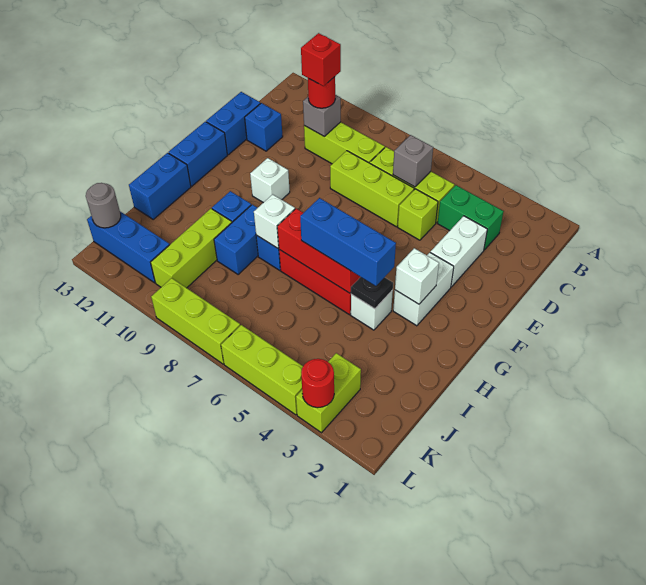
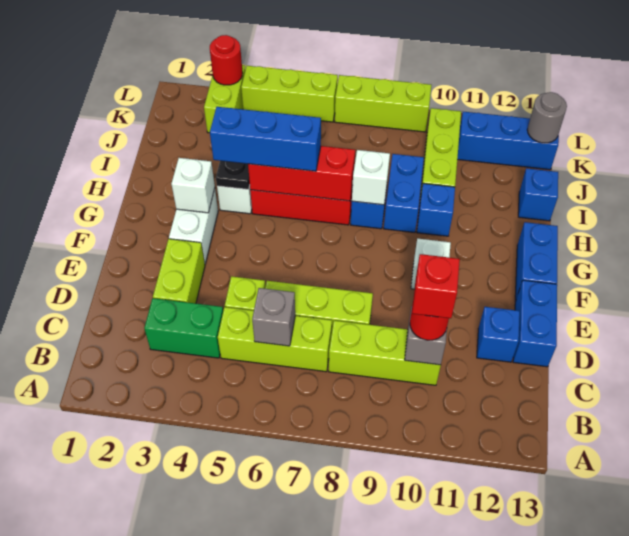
white 1x2 brick [430,216,487,287] -> lime 1x2 brick [153,239,205,303]
blue 1x2 brick [129,153,191,219] -> blue 1x1 brick [518,168,558,221]

